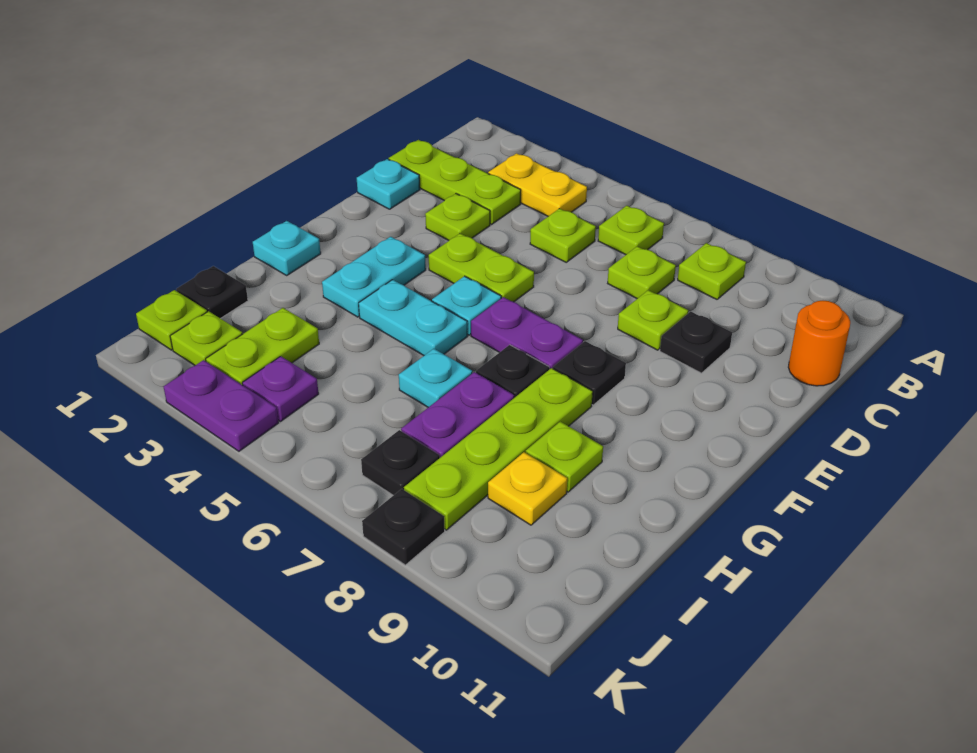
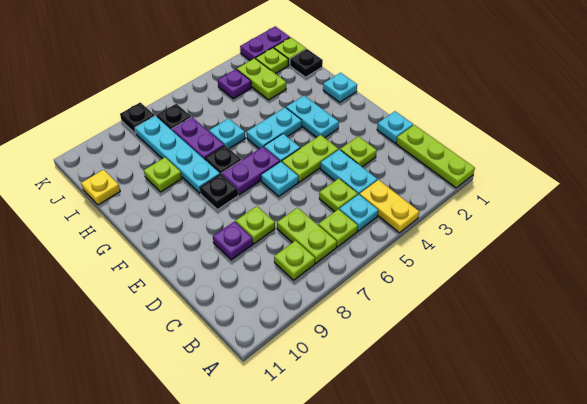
yellow 1x2 plate [488,153,587,216] -> yellow 1x2 plate turned to [360,180,419,233]
none -> cyan 1x1 plate [339,194,378,231]
lime 1x3 plate [389,140,521,224] -> lime 1x3 plate turned to [396,125,475,188]
none -> cyan 1x2 plate [320,149,377,195]
lime 1x1 plate [608,246,676,299] -> lime 1x2 plate [277,208,337,263]
orange 1x1 round brick [788,301,850,386] -> none
black 1x1 plate [660,311,732,373] -> purple 1x1 plate [213,221,253,260]
none -> cyan 1x1 plate [261,162,298,196]
lime 1x4 plate [404,368,593,530] -> cyan 1x4 plate [135,116,220,193]
yellow 1x1 plate [488,452,567,525] -> yellow 1x1 plate moved to [81,170,120,205]
purple 1x2 plate [164,360,279,451] -> purple 1x2 plate moved to [240,26,290,61]

